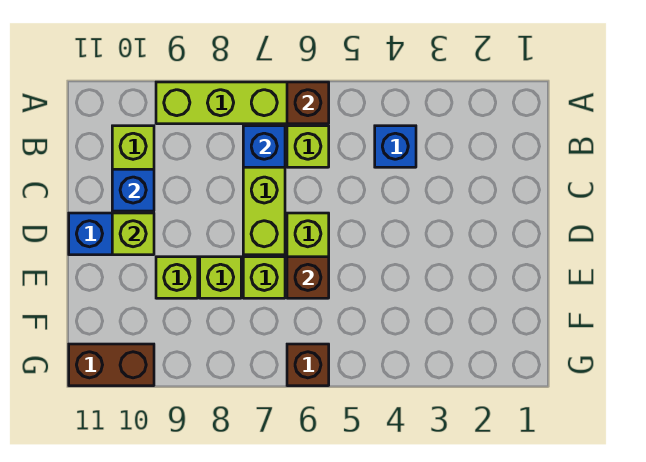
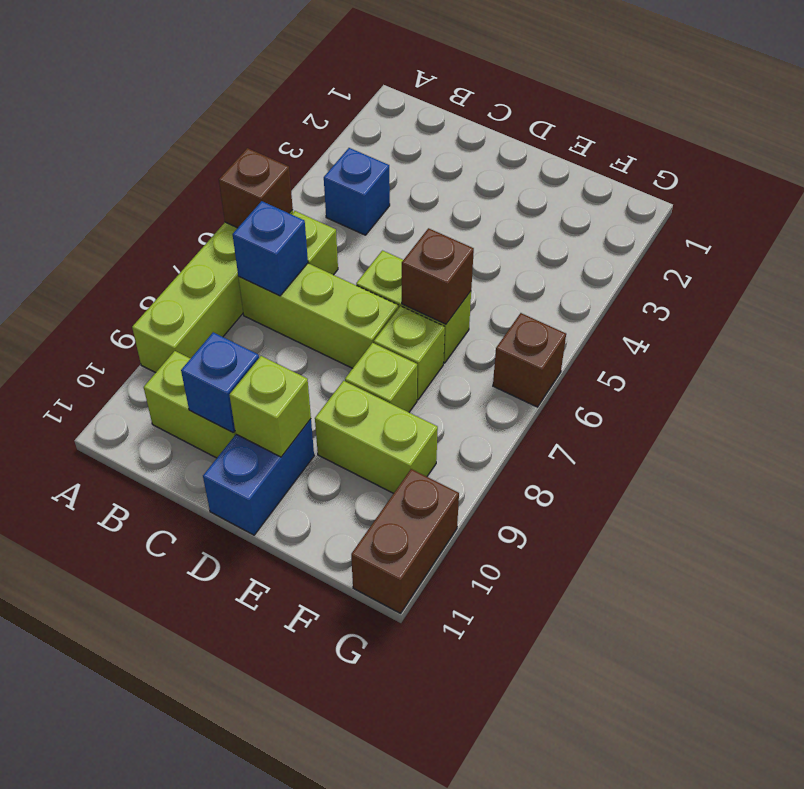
lime 1x1 brick [156,257,198,298] -> lime 1x2 brick [315,381,438,493]

